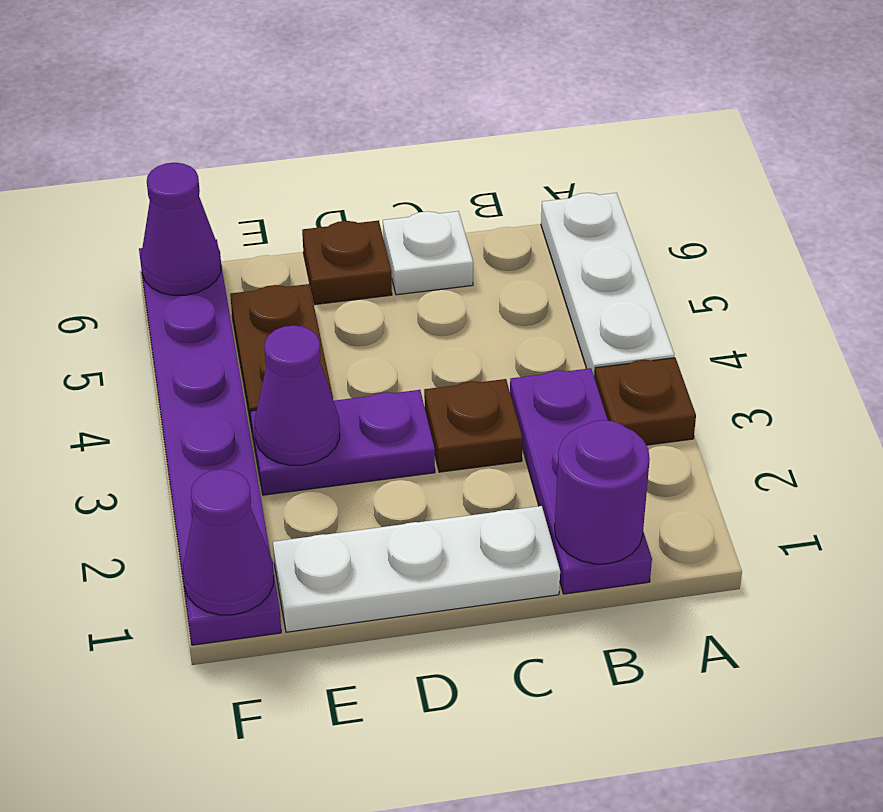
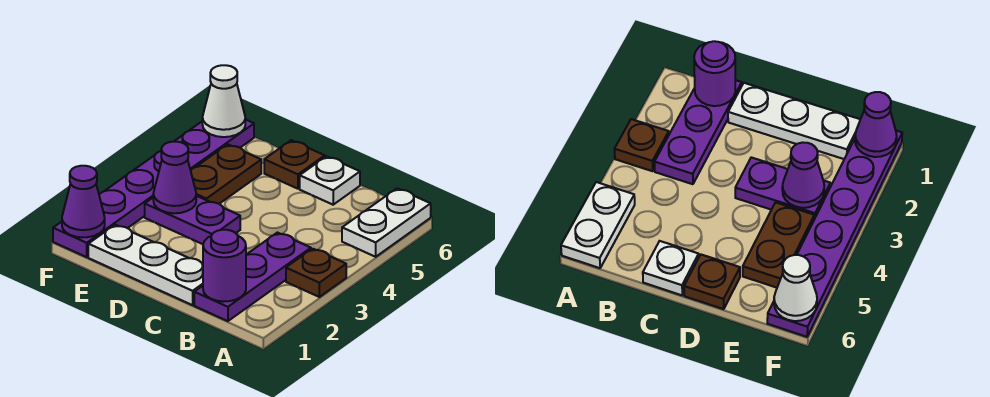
white 1x3 plate [541,193,674,378] -> white 1x2 plate [342,188,431,257]
brown 1x1 plate [424,379,523,472] -> none
purple 1x1 cone [141,163,221,295] -> white 1x1 cone [202,65,245,137]

